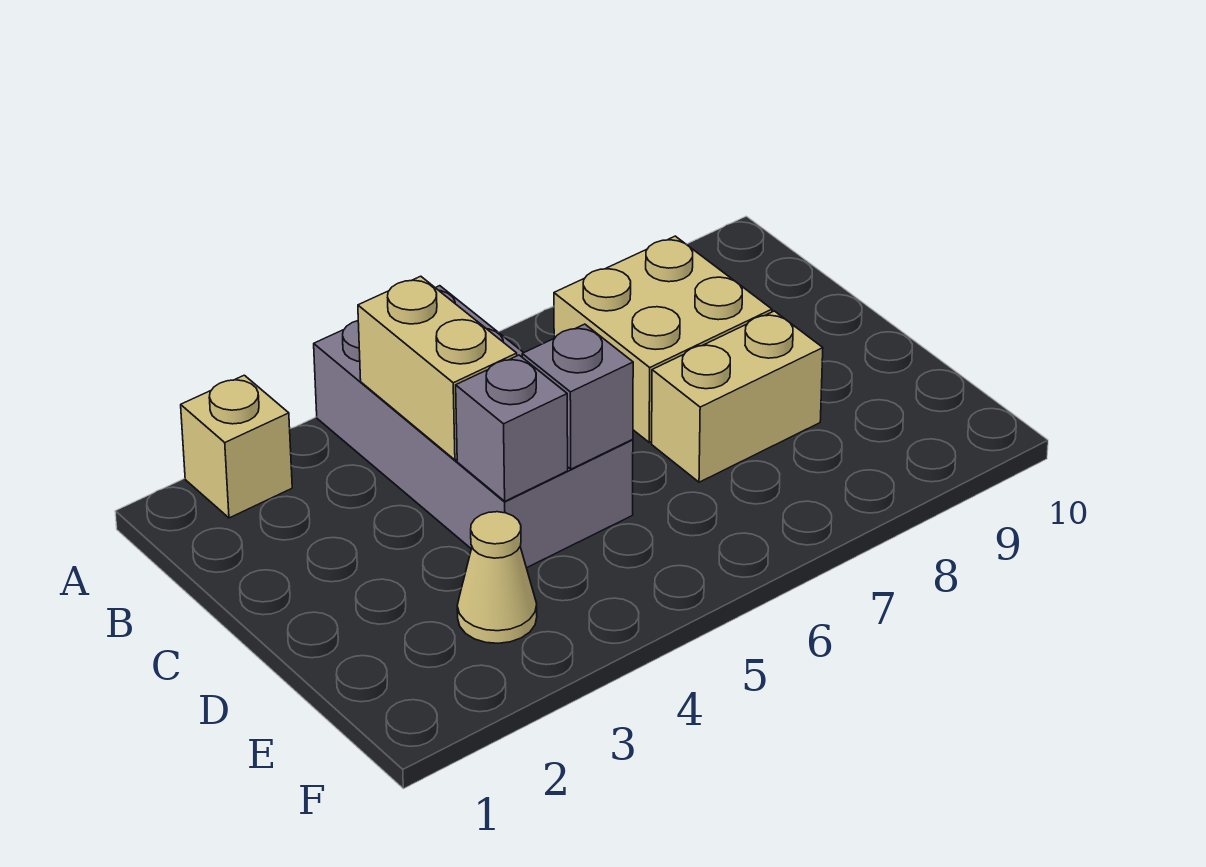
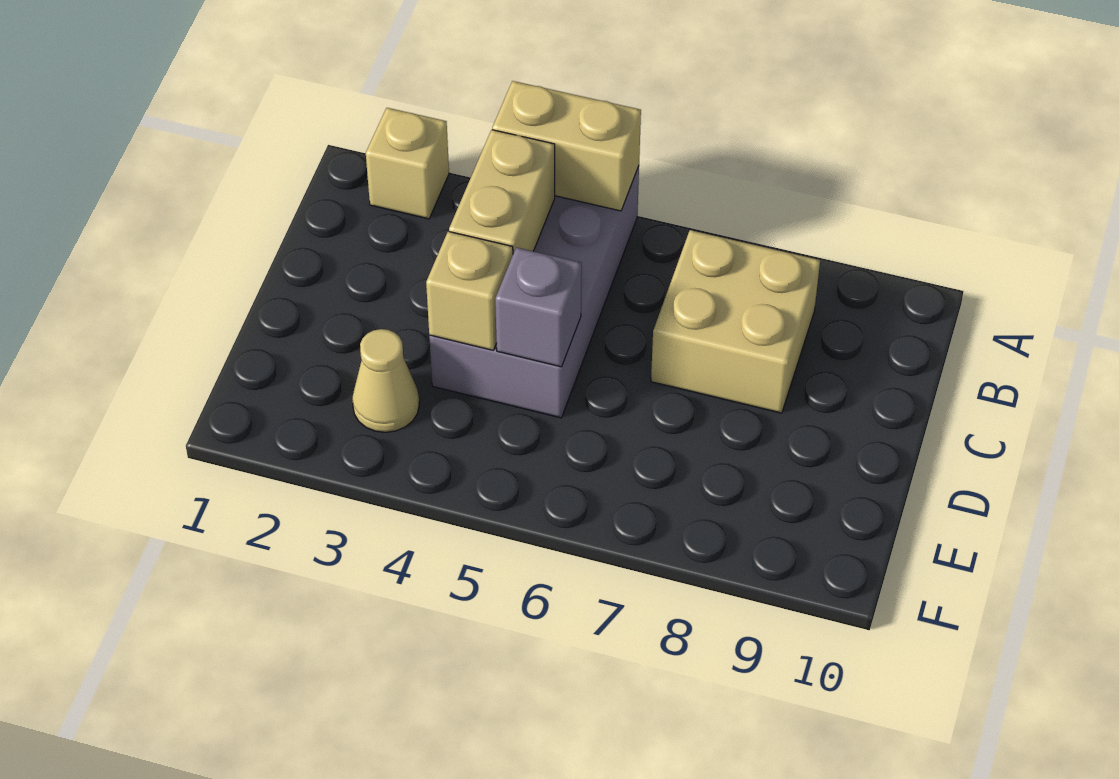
grey 1x1 brick [456,355,568,501] -> tan 1x1 brick [426,231,513,350]
tan 1x2 brick [652,311,823,482] -> tan 1x2 brick moved to [492,81,641,211]

